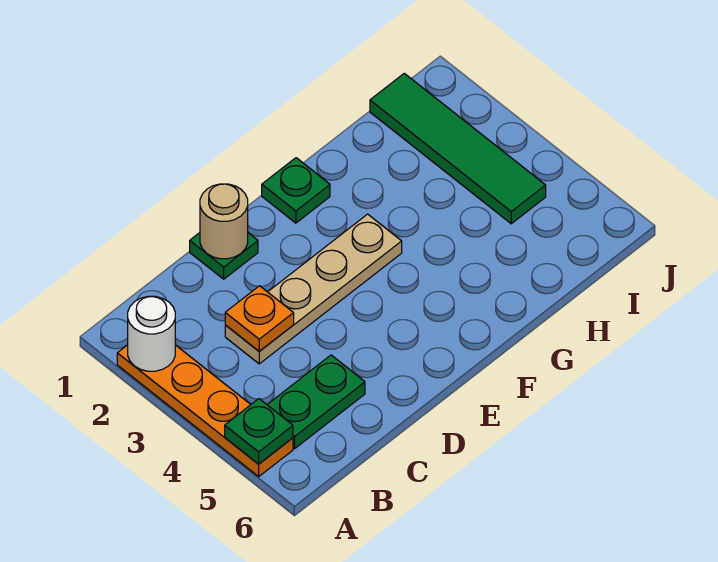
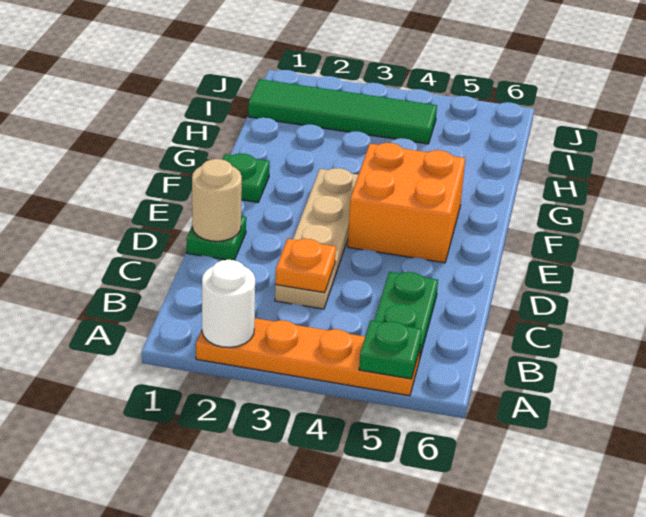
none -> orange 2x2 brick [348,143,465,263]

